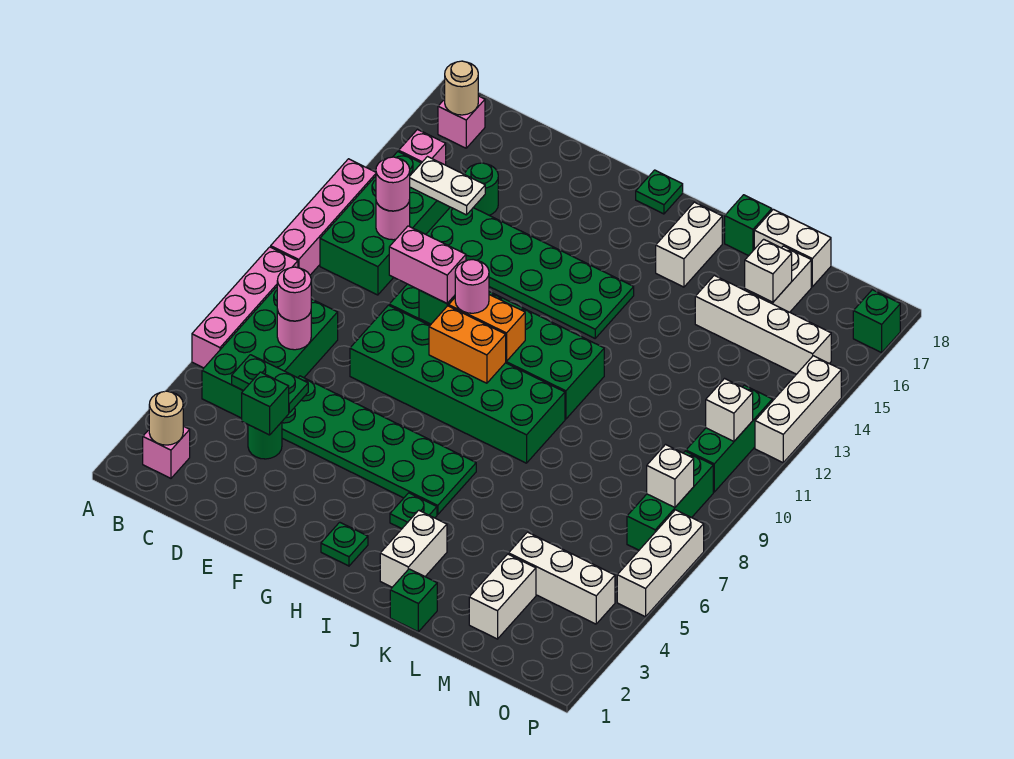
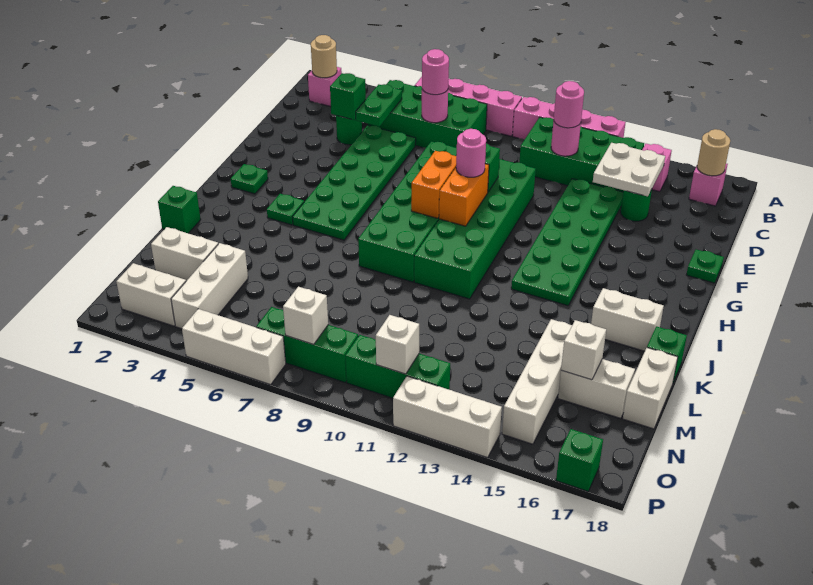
white 1x2 plate [410,157,485,215] -> white 2x2 plate [593,143,665,196]
pink 1x2 brick [389,226,466,303] -> none
green 1x1 plate [636,170,683,214] -> green 1x1 plate moved to [686,250,724,283]
white 1x2 brick [380,510,447,587] -> white 1x2 brick moved to [116,263,186,326]

